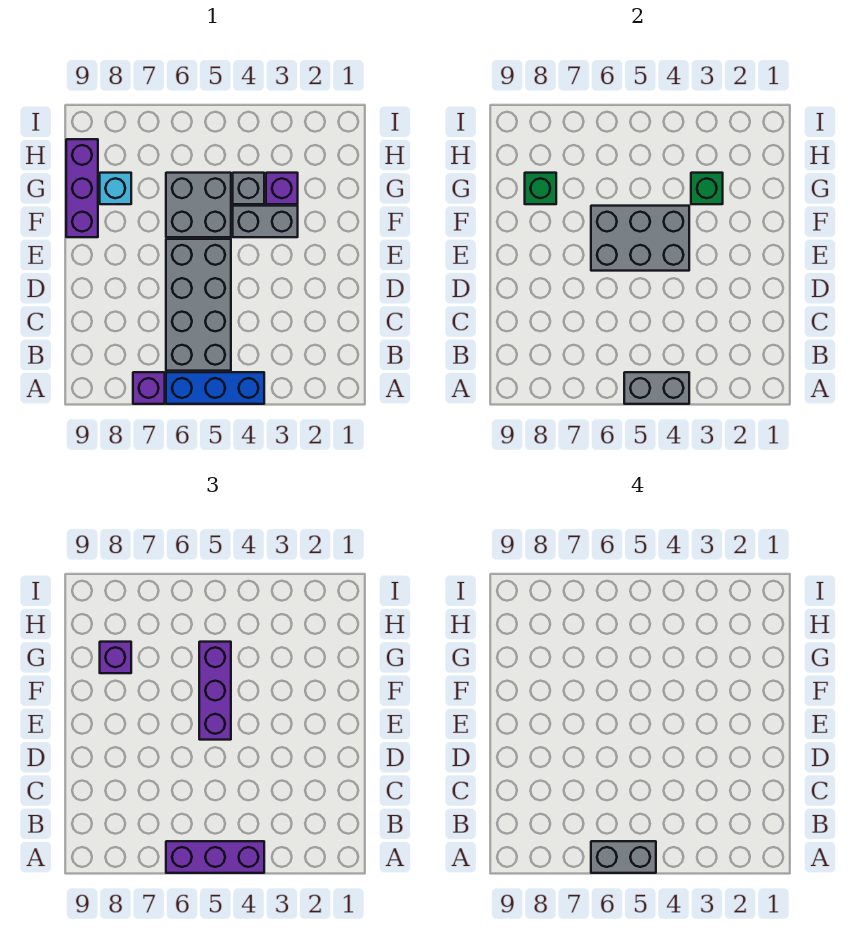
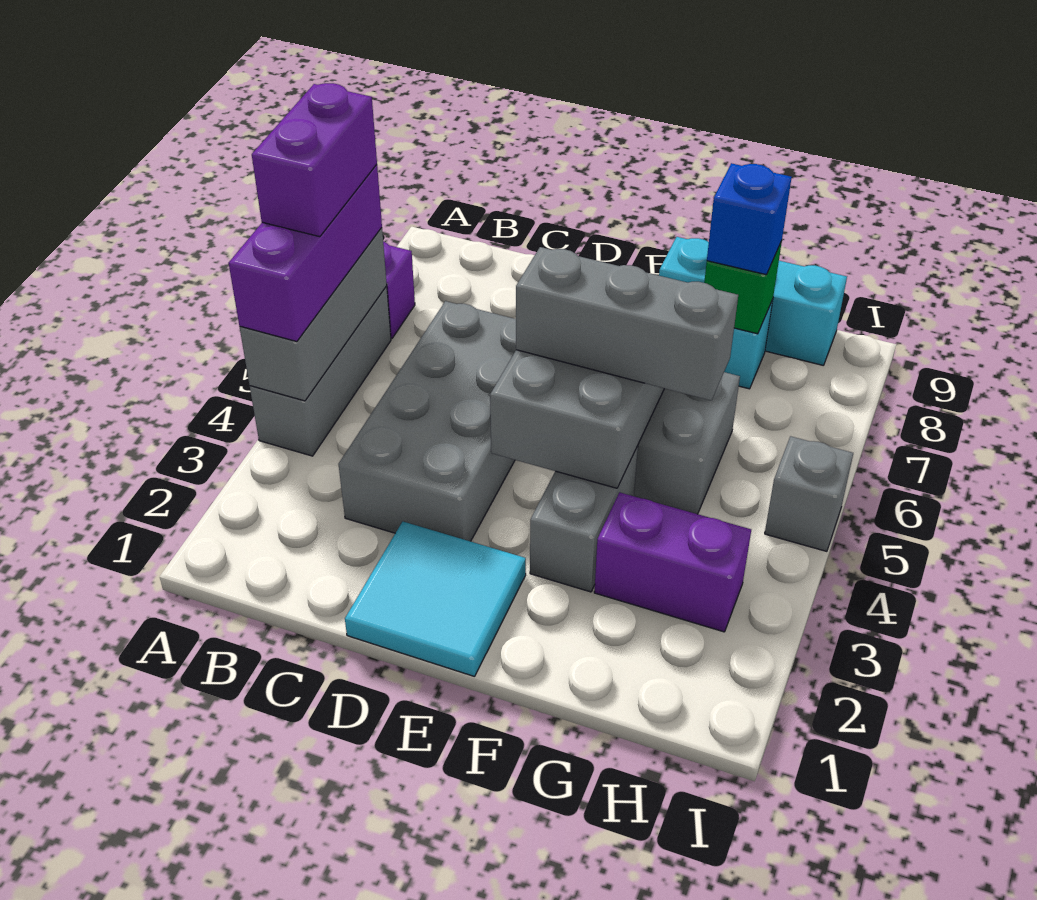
blue 1x3 brick [166,372,264,404] -> grey 1x3 brick [250,287,391,456]
grey 1x2 brick [624,372,689,404] -> grey 1x3 brick [240,228,387,401]
grey 1x2 brick [591,841,656,873] -> purple 1x2 brick [252,83,377,237]
grey 2x4 brick [166,239,231,371] -> grey 2x4 brick turned to [338,301,516,541]
none -> cyan 2x2 tile [345,522,526,677]
purple 1x3 brick [199,642,231,740] -> grey 1x3 brick [516,247,738,401]
purple 1x3 brick [66,139,98,237] -> cyan 1x3 brick [659,237,847,365]
purple 1x1 brick [266,173,298,204] -> purple 1x2 brick [594,492,751,632]
green 1x1 brick [691,173,723,204] -> none
grey 1x1 brick [233,173,264,204] -> grey 1x1 brick moved to [765,436,853,551]
purple 1x1 brick [100,642,131,673] -> blue 1x1 brick [707,163,792,275]

